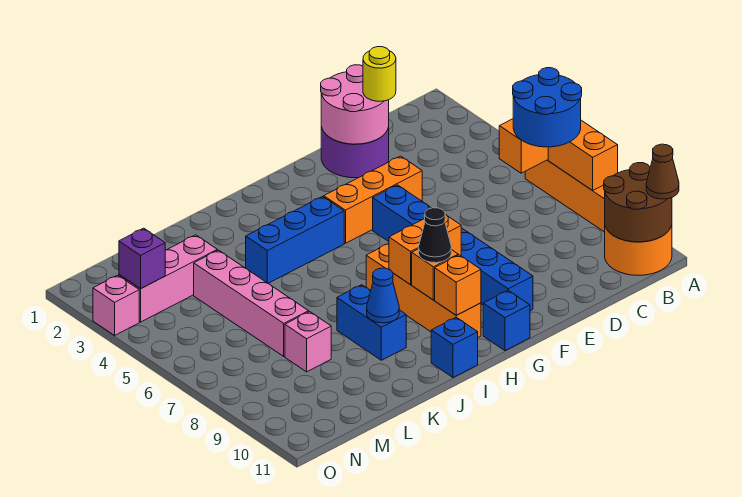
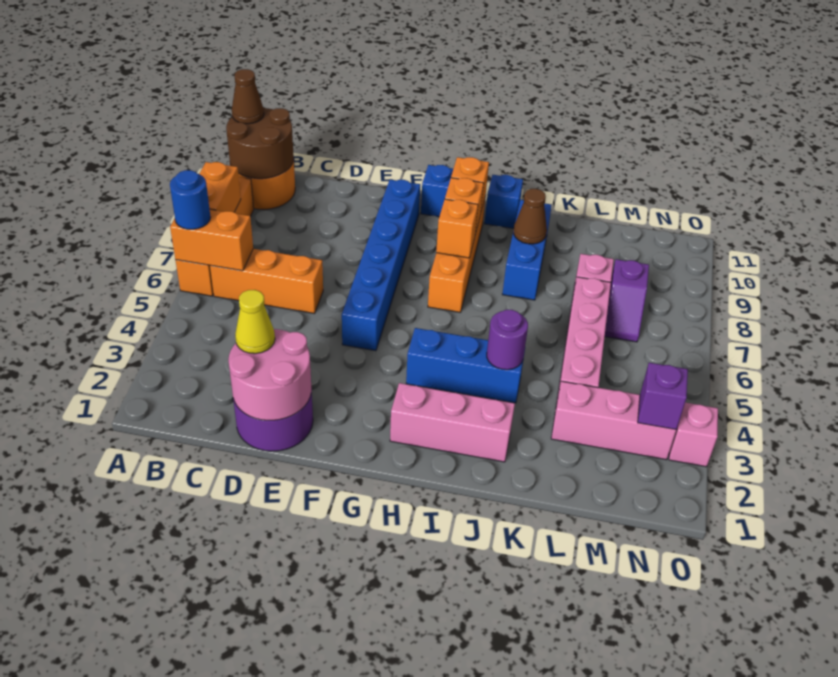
blue 2x2 round brick [513,68,582,147] -> blue 1x1 round brick [170,170,210,229]
yellow 1x1 round brick [363,47,396,101] -> yellow 1x1 cone [235,290,275,354]
orange 1x3 brick [324,156,422,243] -> orange 1x3 brick moved to [210,249,323,314]
orange 1x2 brick [389,214,461,285] -> orange 1x1 brick [436,199,478,258]
none -> pink 1x3 brick [390,383,515,462]
black 1x1 cone [419,208,451,263] -> none
none -> purple 1x1 round brick [487,310,528,370]
blue 1x2 brick [337,285,406,360] -> blue 1x3 brick [502,200,552,300]
blue 1x1 cone [367,268,399,323] -> brown 1x1 cone [514,189,547,244]
none -> purple 1x2 slope [605,259,649,342]

